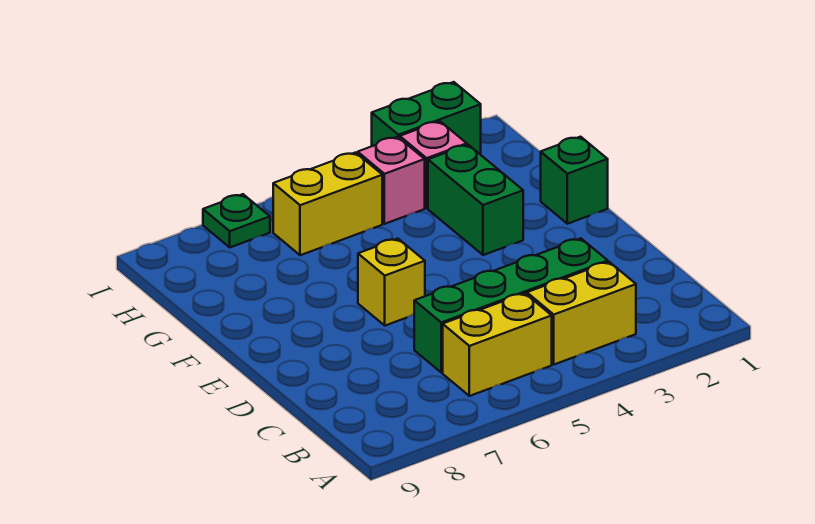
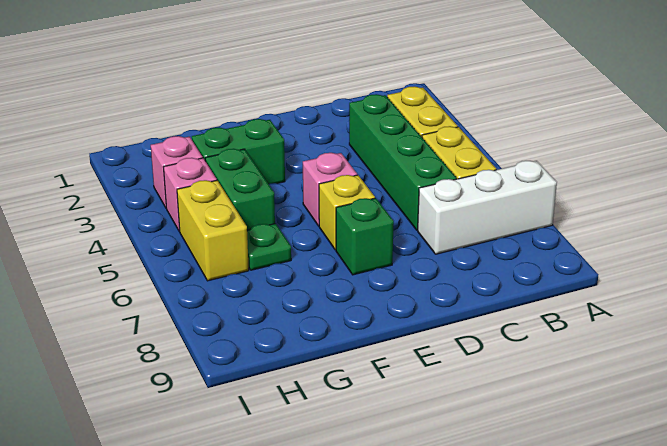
none -> white 1x3 brick [418,161,557,254]
none -> pink 1x1 brick [303,153,357,226]
green 1x1 brick [541,137,608,224] -> green 1x1 brick moved to [336,198,394,275]
green 1x2 brick [372,82,481,154] -> green 1x2 brick moved to [205,149,275,230]
green 1x1 plate [203,194,270,247] -> green 1x1 plate moved to [247,224,291,270]

